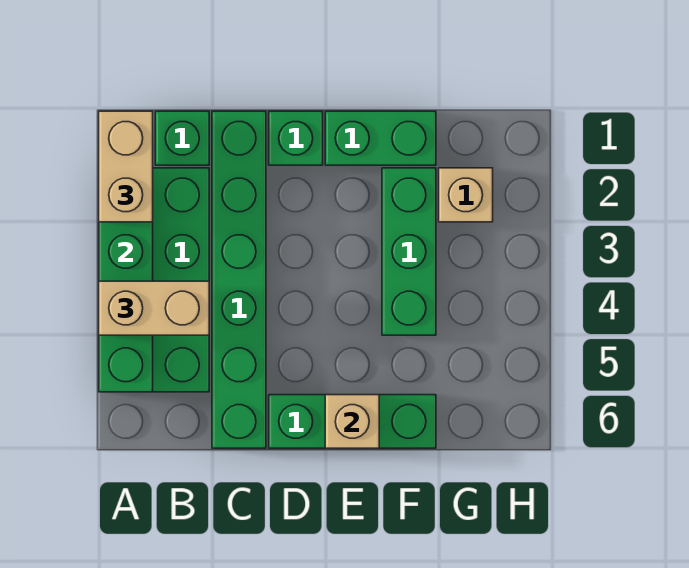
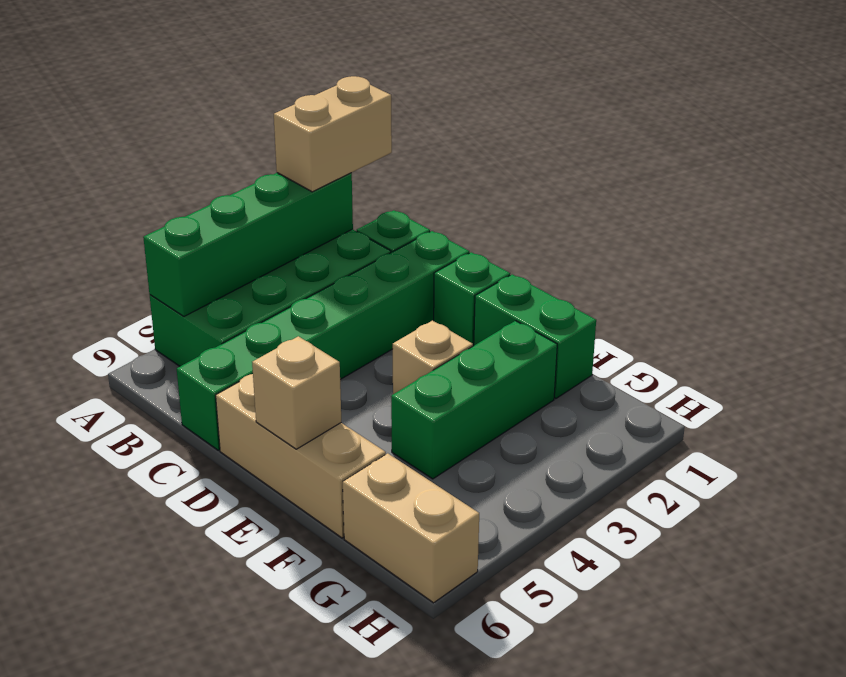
tan 1x2 brick [99,281,209,335] -> tan 1x2 brick moved to [343,453,479,603]
green 1x3 brick [269,395,436,448] -> tan 1x3 brick [216,374,386,538]
tan 1x1 brick [439,168,493,222] -> tan 1x1 brick moved to [393,321,473,394]

